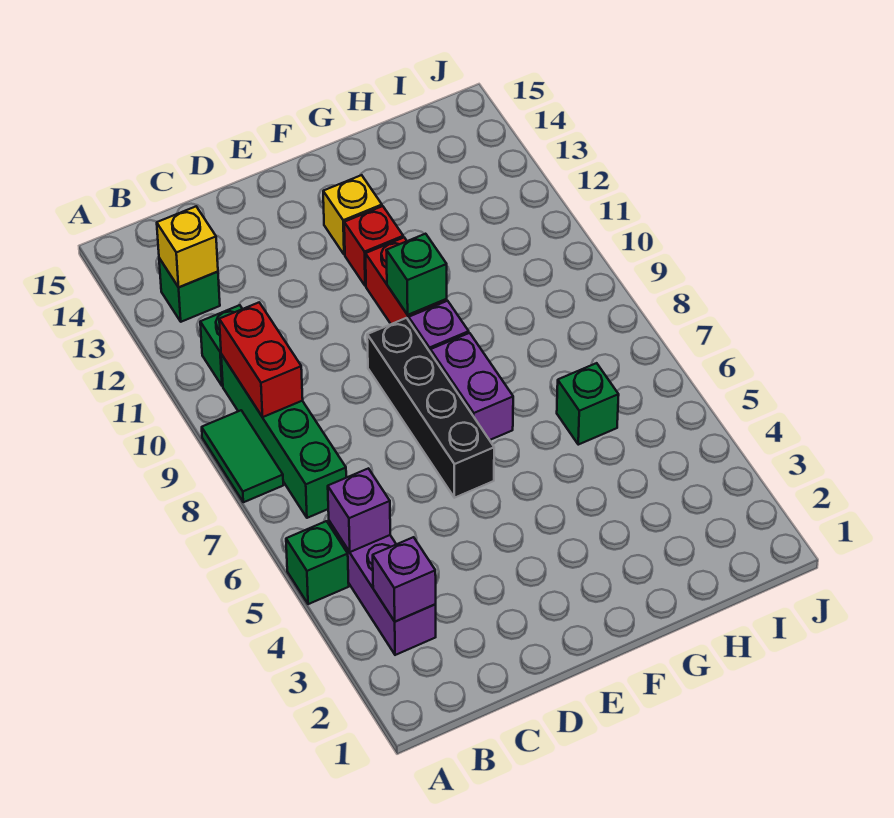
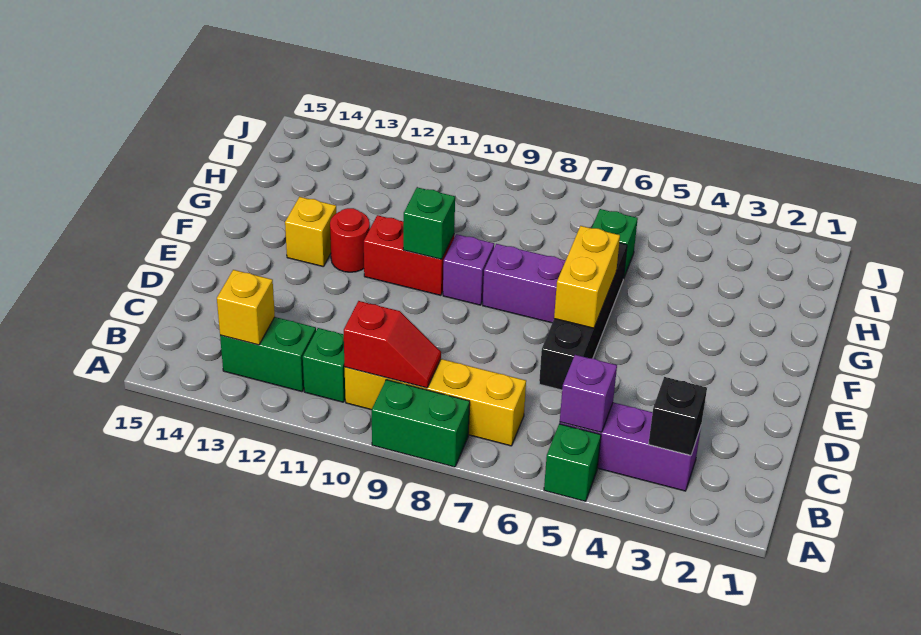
green 1x2 tile [202,410,283,502] -> green 1x2 brick [372,380,470,467]
purple 1x1 brick [373,537,436,622] -> black 1x1 brick [649,377,707,455]
green 1x4 brick [221,354,346,518] -> yellow 1x4 brick [345,359,526,446]
red 1x2 brick [219,303,303,417] -> red 1x2 slope [344,301,441,388]
green 1x1 brick [159,258,220,322] -> green 1x2 brick [220,317,316,392]
black 1x4 brick [367,318,494,498] -> black 1x4 brick turned to [539,243,627,390]
none -> yellow 1x2 brick [554,226,620,328]
red 1x1 brick [344,206,403,286] -> red 1x1 round brick [330,208,370,272]

